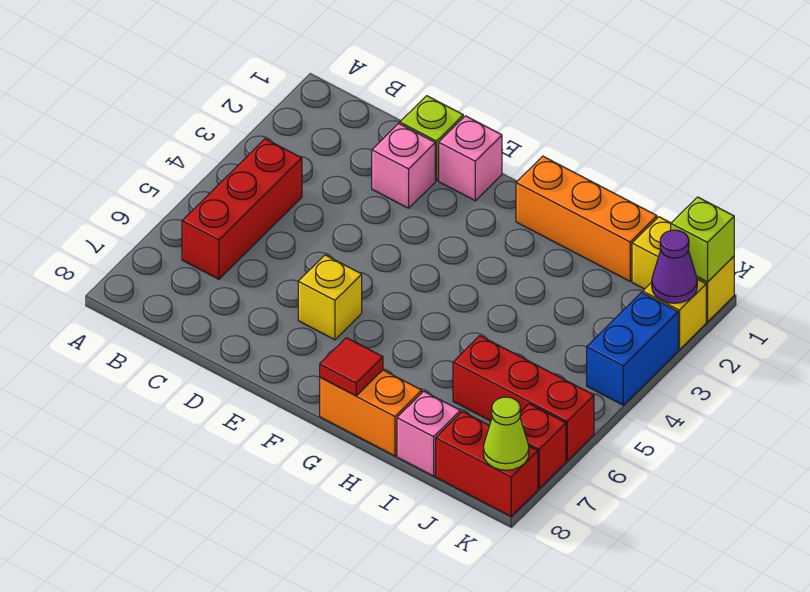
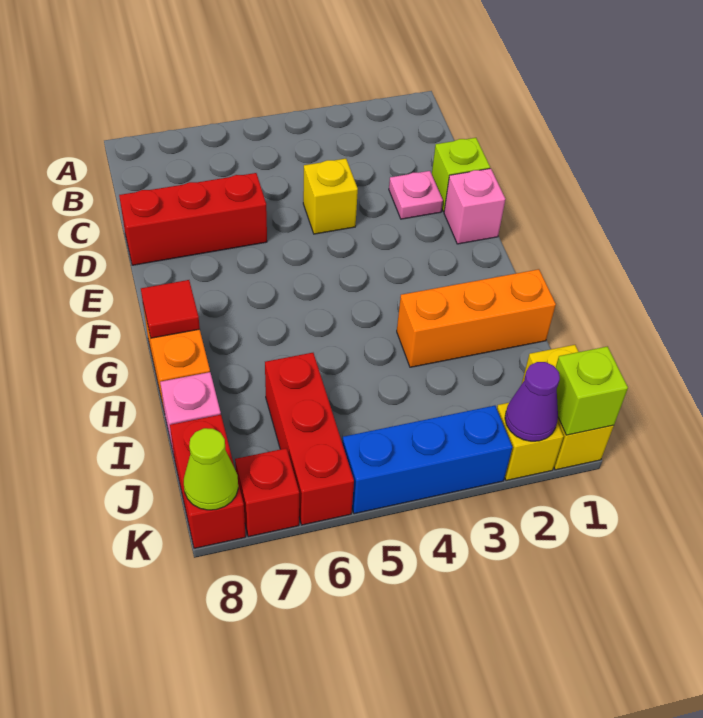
red 1x3 brick [182,139,302,279] -> red 1x3 brick moved to [119,173,267,265]
pink 1x1 brick [372,124,435,208] -> pink 1x1 plate [389,171,443,219]
yellow 1x1 brick [298,255,362,340] -> yellow 1x1 brick moved to [303,159,358,234]
orange 1x3 brick [516,156,657,281] -> orange 1x3 brick turned to [397,269,556,367]
blue 1x2 brick [587,293,678,405] -> blue 1x3 brick [342,406,512,514]

